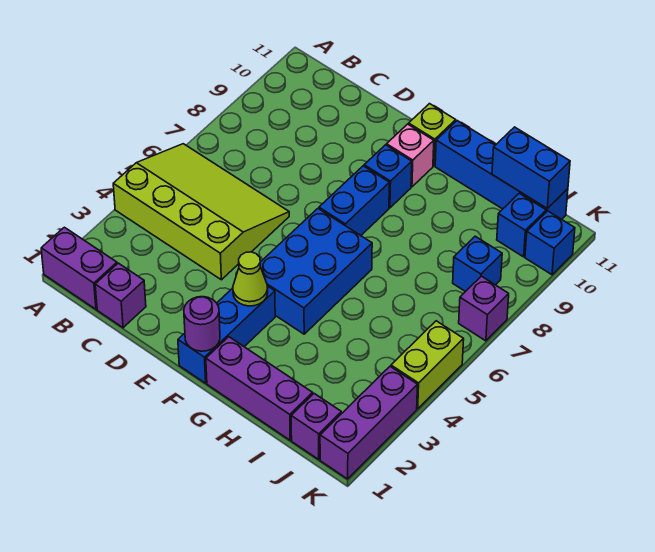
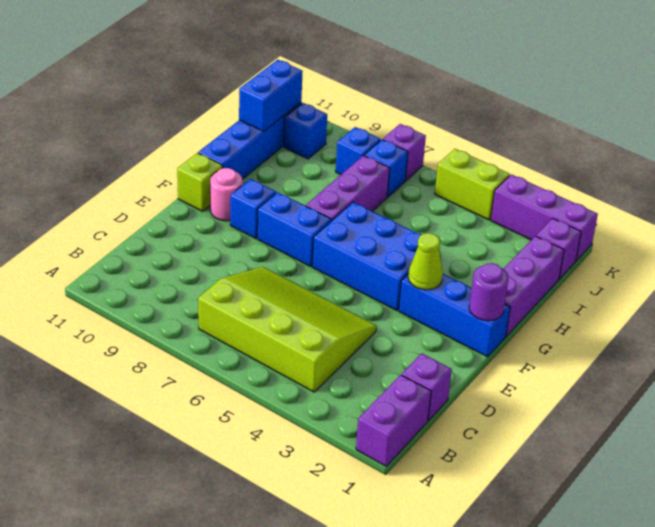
lime 3x4 slope [113,144,289,280] -> lime 3x4 slope turned to [198,267,377,392]
pink 1x1 brick [387,124,434,187] -> pink 1x1 round brick [210,168,243,221]
none -> purple 1x3 brick [306,155,390,220]
blue 1x1 brick [525,211,575,275] -> blue 1x1 brick moved to [364,139,408,197]

